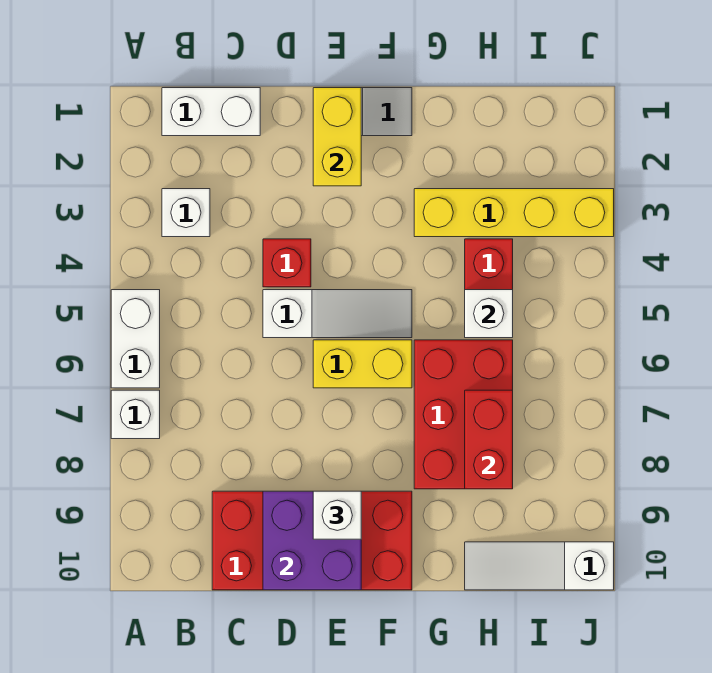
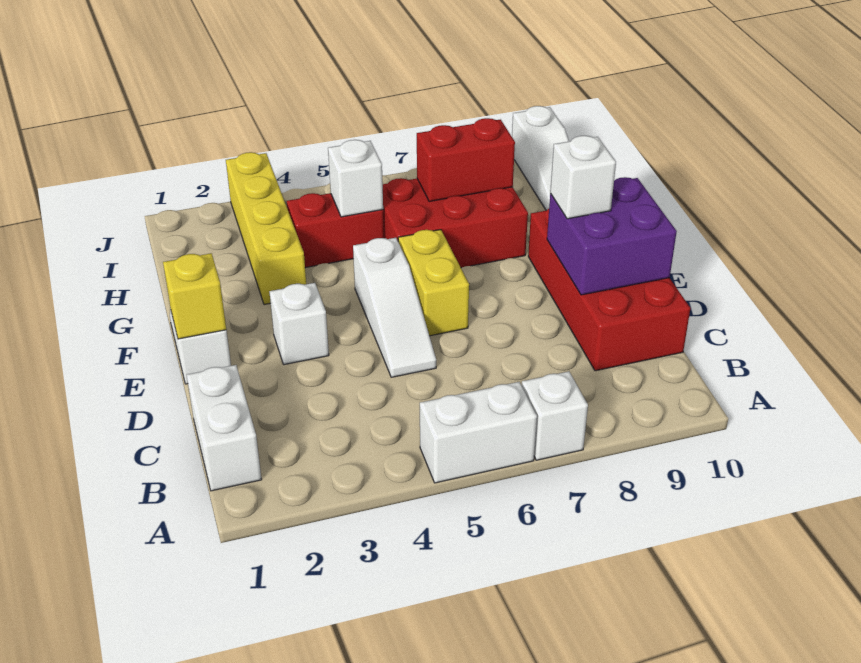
white 1x1 brick [162,189,210,237] -> white 1x1 brick moved to [269,283,329,365]
red 1x1 brick [263,239,311,287] -> none
white 1x3 slope [263,290,412,338] -> white 1x3 slope turned to [353,238,436,377]
yellow 1x2 brick [313,88,361,186] -> yellow 1x1 brick [163,253,226,339]

